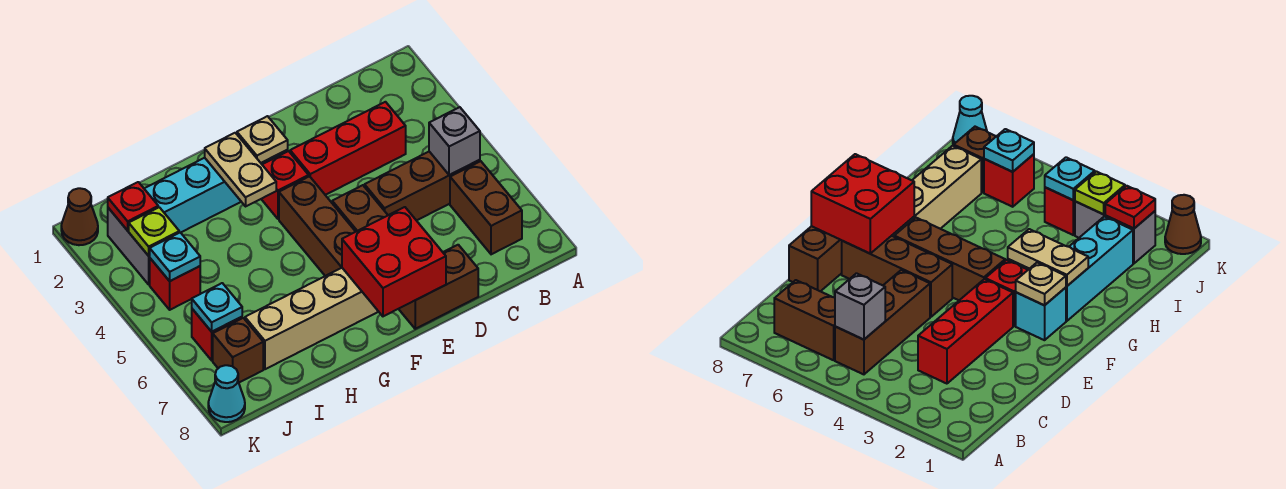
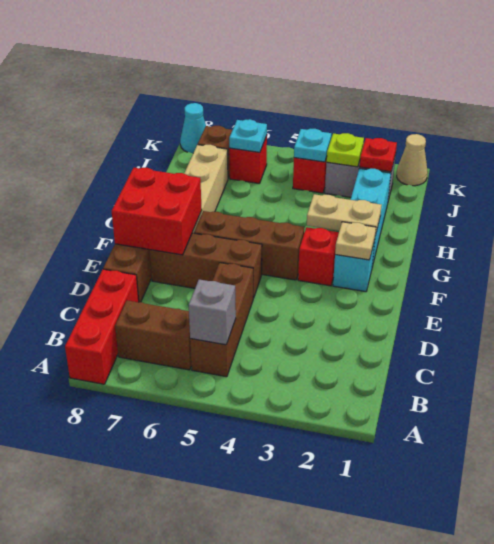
red 1x3 brick [290,102,406,195] -> red 1x3 brick moved to [65,269,139,384]
brown 1x1 cone [61,188,98,245] -> tan 1x1 cone [397,134,428,186]

